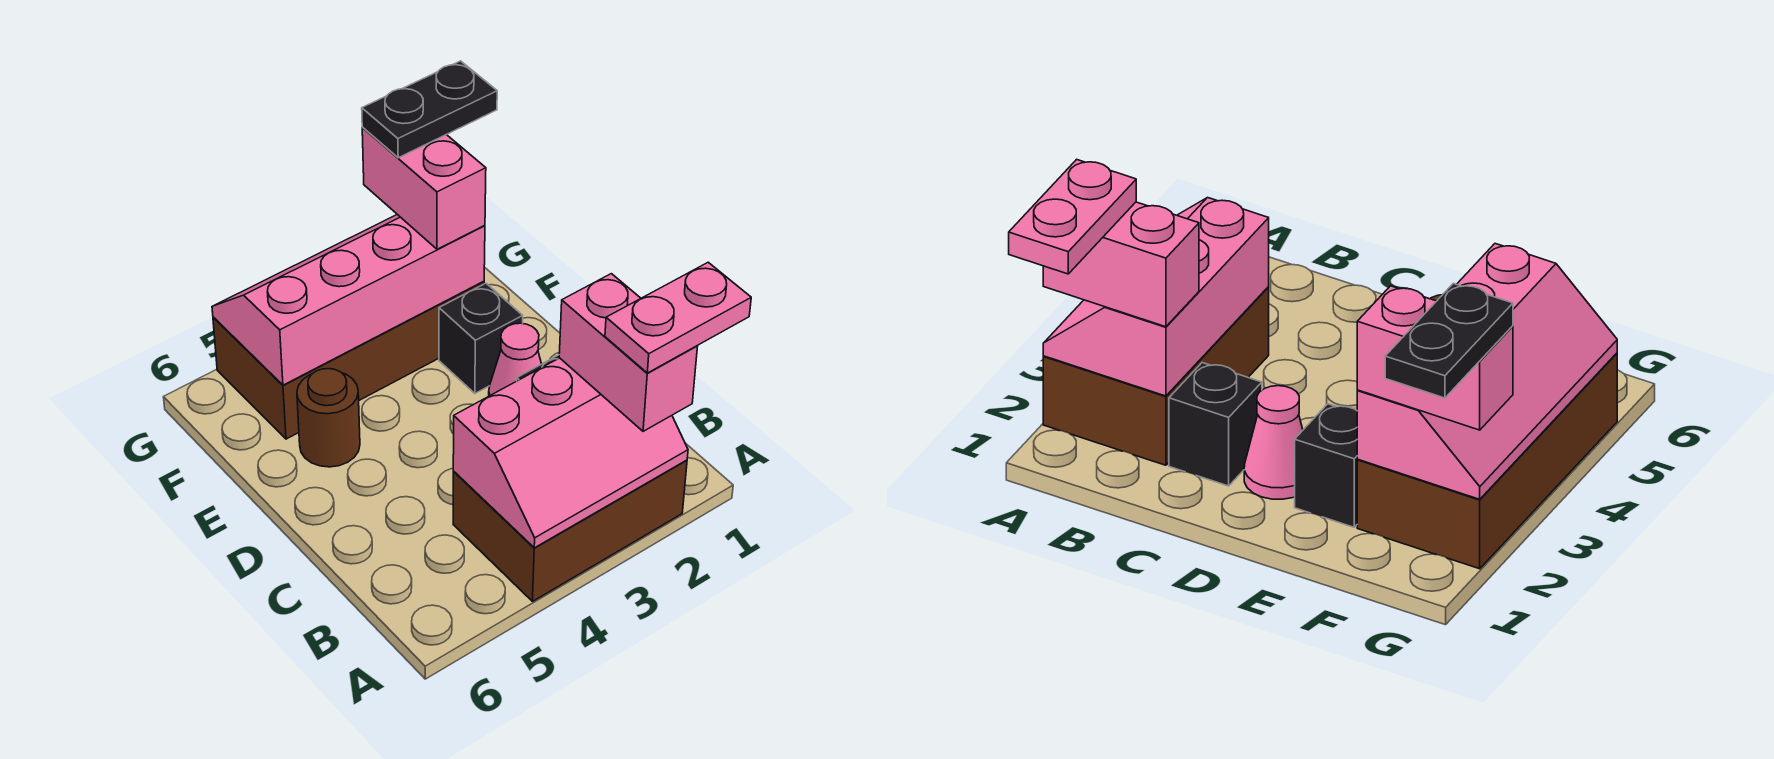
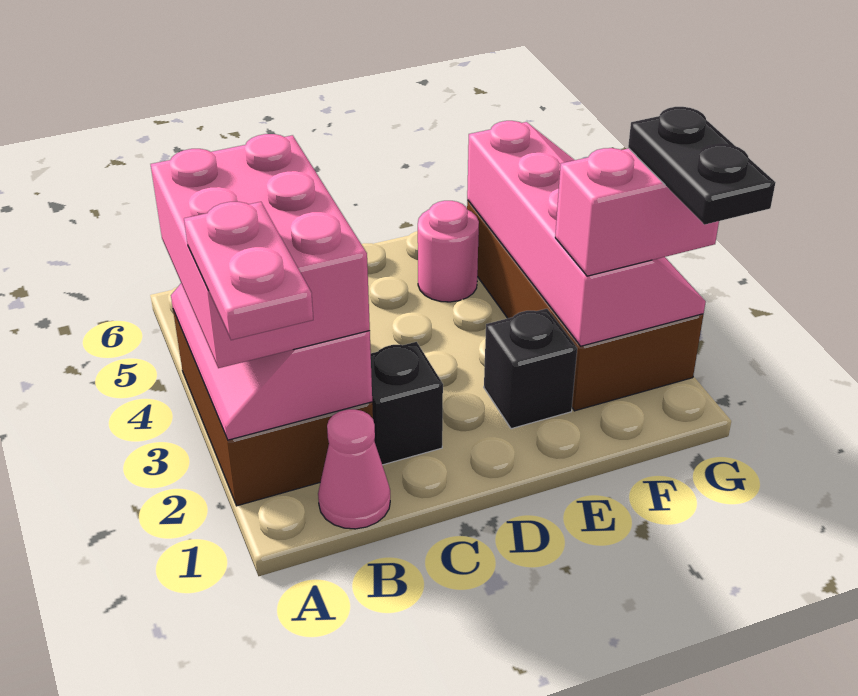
pink 1x2 brick [559,274,698,431] -> pink 2x3 brick [151,134,370,368]
pink 1x1 cone [489,323,541,396] -> pink 1x1 cone moved to [318,409,390,529]
brown 1x1 round brick [297,369,360,467] -> pink 1x1 round brick [418,201,479,302]

